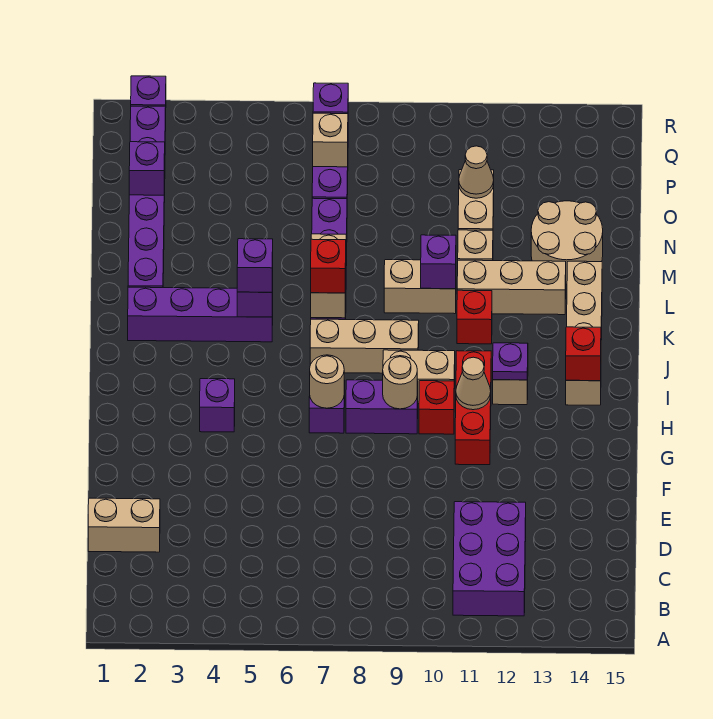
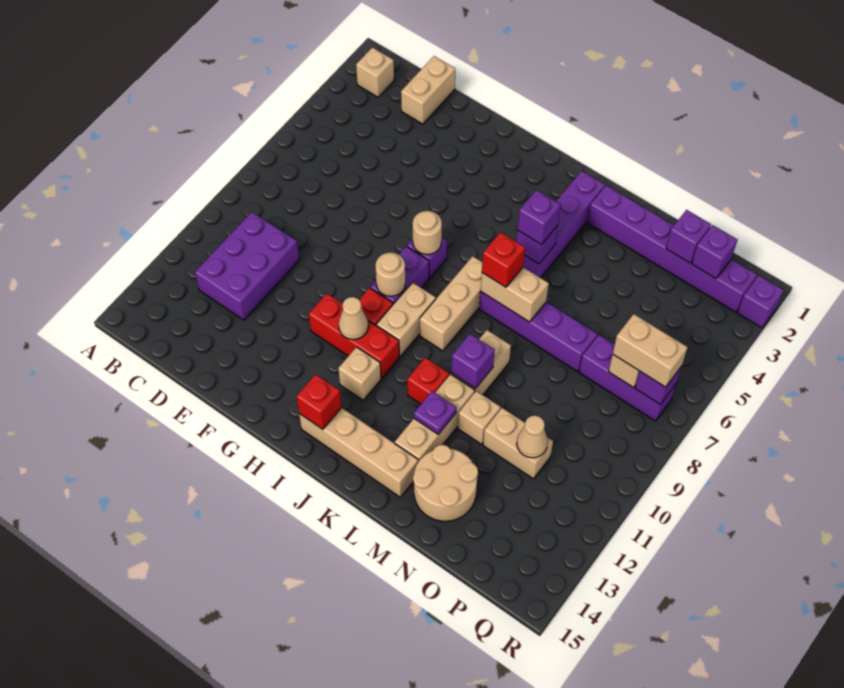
none -> tan 1x1 brick [356,48,394,97]
purple 2x3 brick [453,502,526,616] -> purple 2x3 brick turned to [195,212,299,320]
purple 1x1 brick [200,379,235,432] -> purple 1x1 brick moved to [692,225,737,278]
purple 1x1 plate [493,343,528,380] -> purple 1x1 plate moved to [414,391,456,434]
none -> tan 1x2 brick [613,314,688,387]

